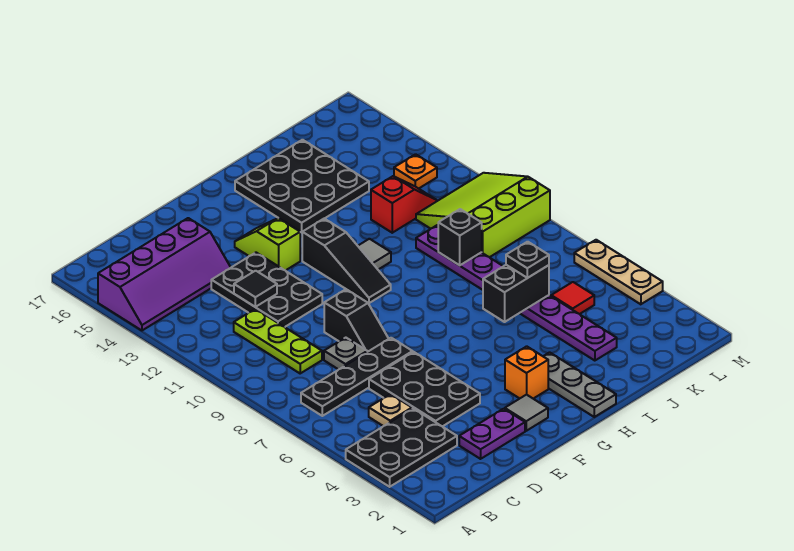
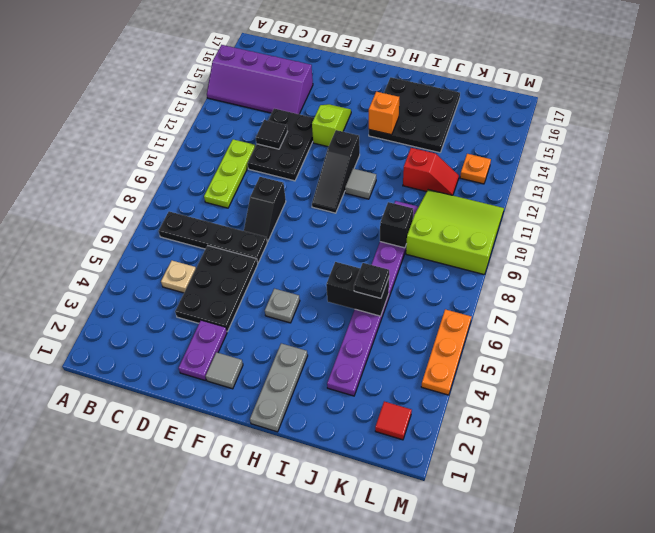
black 2x3 plate [346,408,457,487] -> none
purple 1x2 plate [459,409,525,459] -> purple 1x2 plate turned to [178,321,227,381]
grey 1x1 plate [324,338,367,370] -> grey 1x1 plate moved to [265,289,300,323]
orange 1x1 brick [505,346,548,399] -> orange 1x1 brick moved to [369,92,399,135]
red 1x1 tile [551,282,594,314] -> red 1x1 tile moved to [375,401,412,440]
tan 1x3 plate [574,240,663,304] -> orange 1x3 plate [421,309,471,395]

